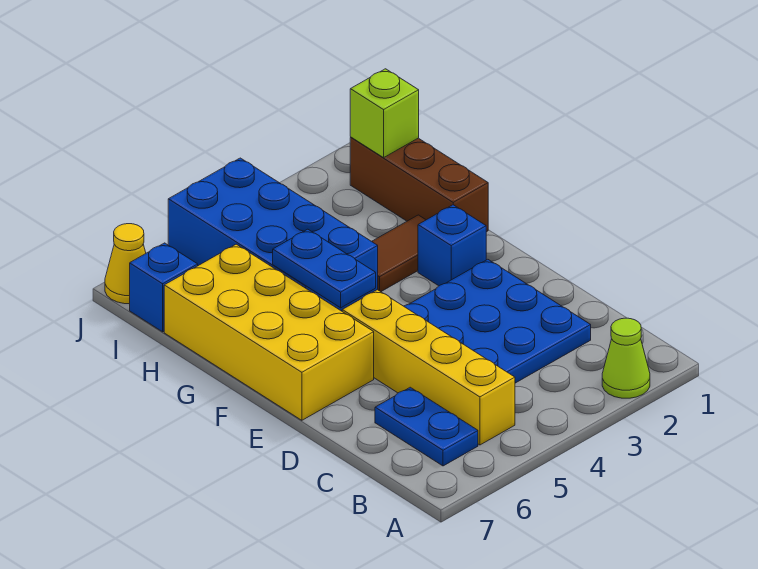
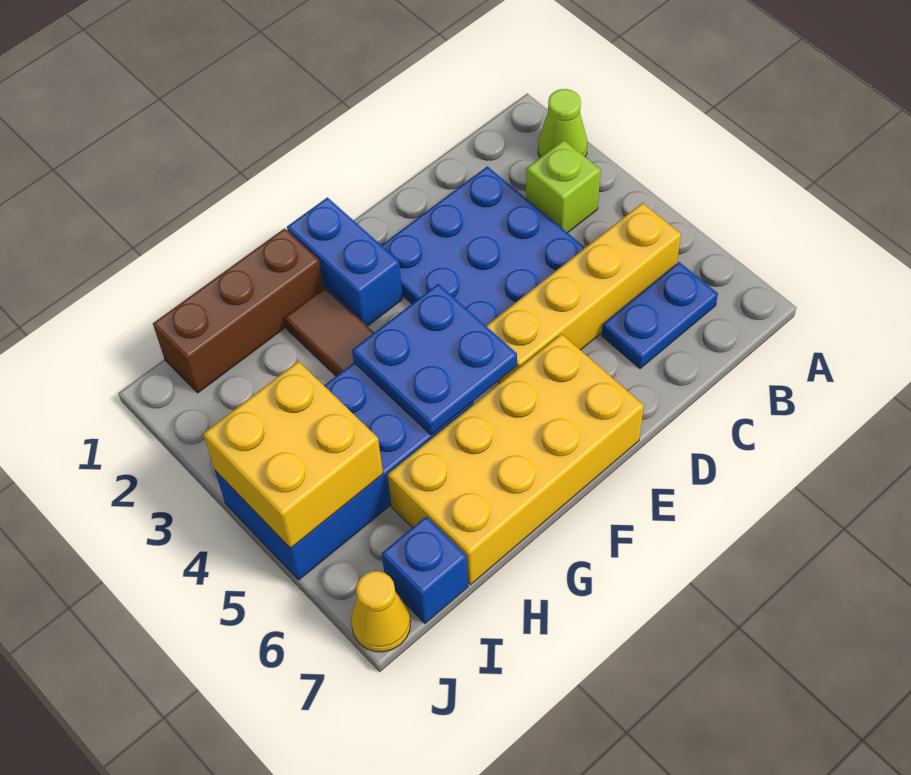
blue 1x1 brick [418,205,486,286] -> blue 1x2 brick [287,197,403,326]
blue 1x2 plate [273,229,376,308] -> blue 2x2 plate [352,284,517,435]
lime 1x1 brick [350,69,419,158] -> lime 1x1 brick moved to [526,140,601,233]
none -> yellow 2x2 brick [203,361,383,548]

